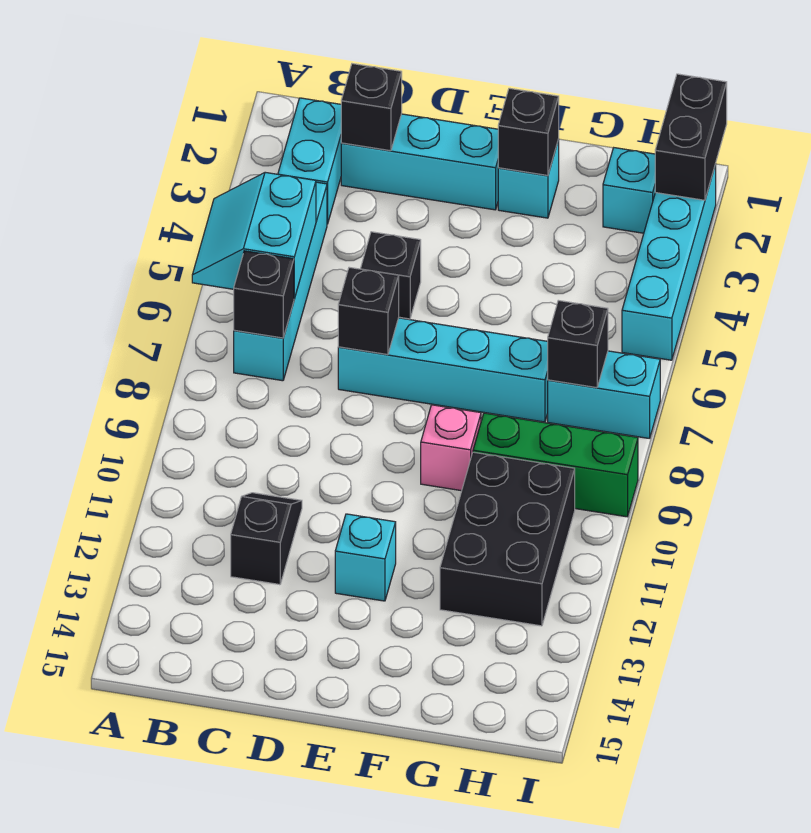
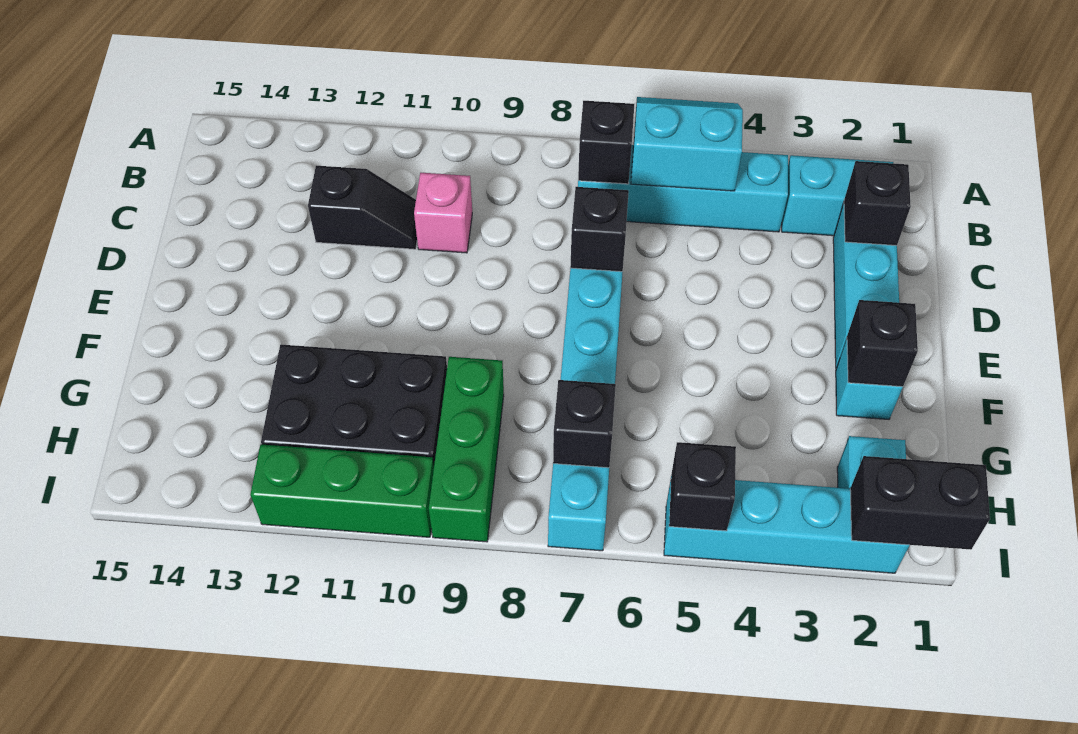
black 1x1 brick [361,232,421,319] -> black 1x1 brick moved to [669,442,736,531]
cyan 1x1 brick [335,514,396,601] -> none
pink 1x1 brick [421,405,481,491] -> pink 1x1 brick moved to [414,173,472,253]
none -> green 1x3 brick [250,444,434,537]

